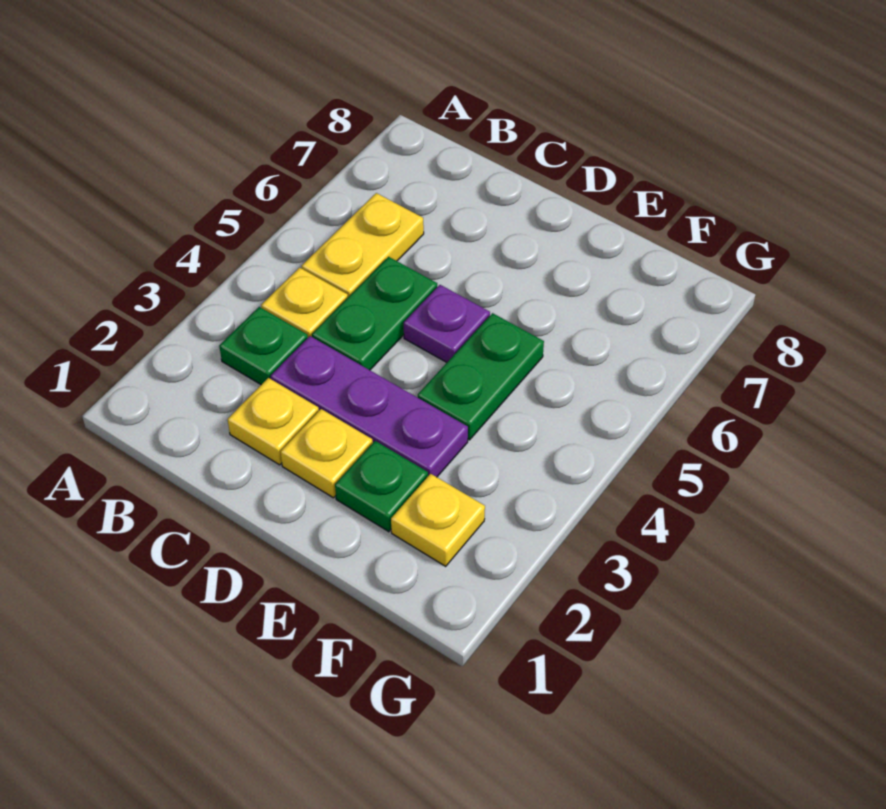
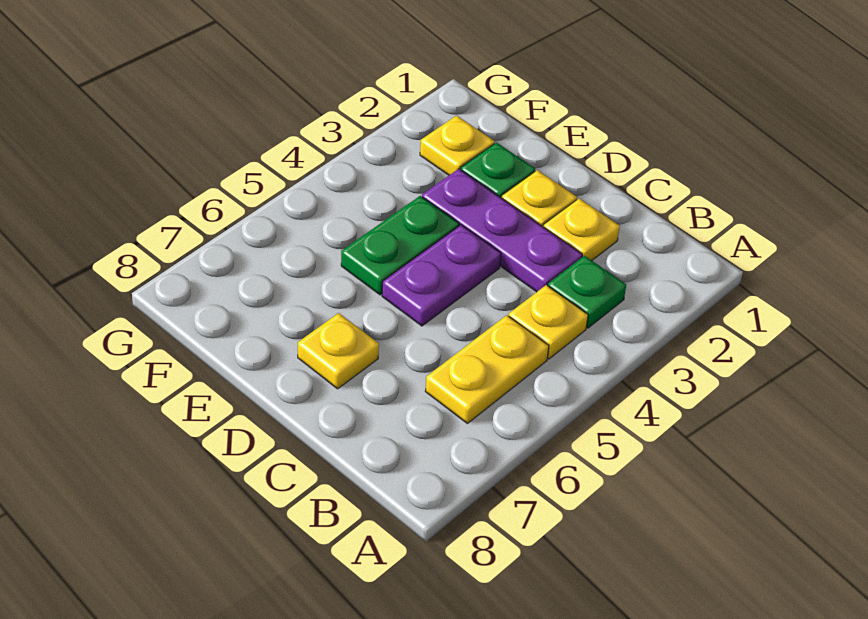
green 1x2 plate [312,257,437,370] -> none
purple 1x1 plate [404,285,490,362] -> purple 1x2 plate [382,225,501,326]
none -> yellow 1x1 plate [298,313,379,389]

